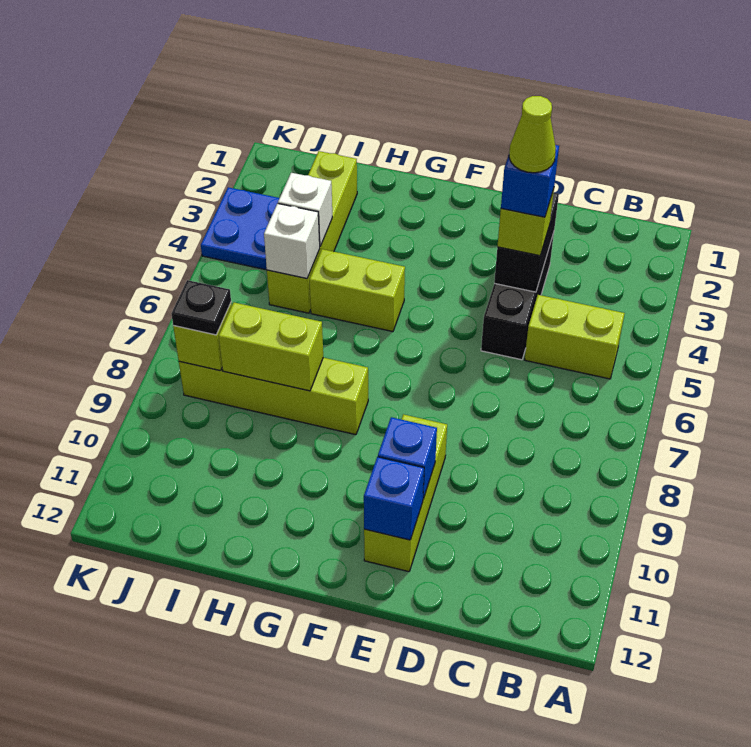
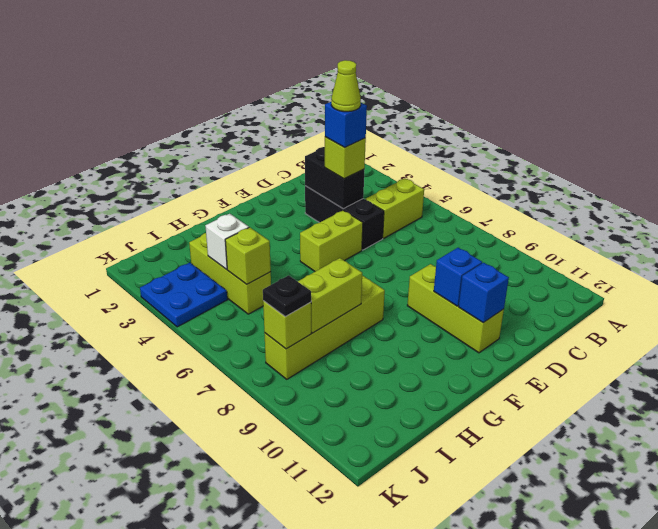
lime 1x2 brick [309,249,405,332] -> lime 1x2 brick moved to [300,210,363,271]
lime 1x4 brick [267,151,357,313] -> lime 1x3 brick [189,233,271,314]
white 1x1 brick [264,203,320,279] -> lime 1x1 brick [225,227,271,284]

